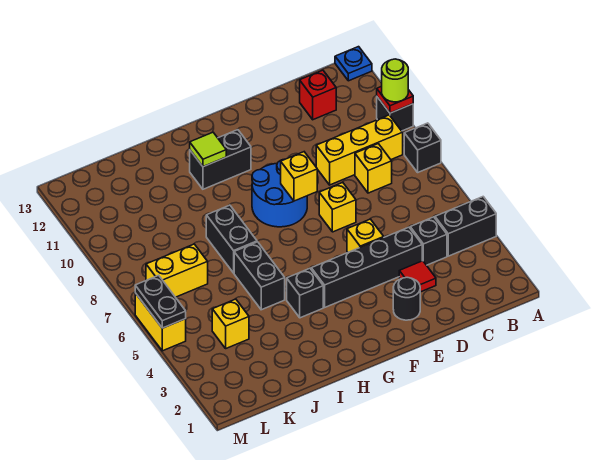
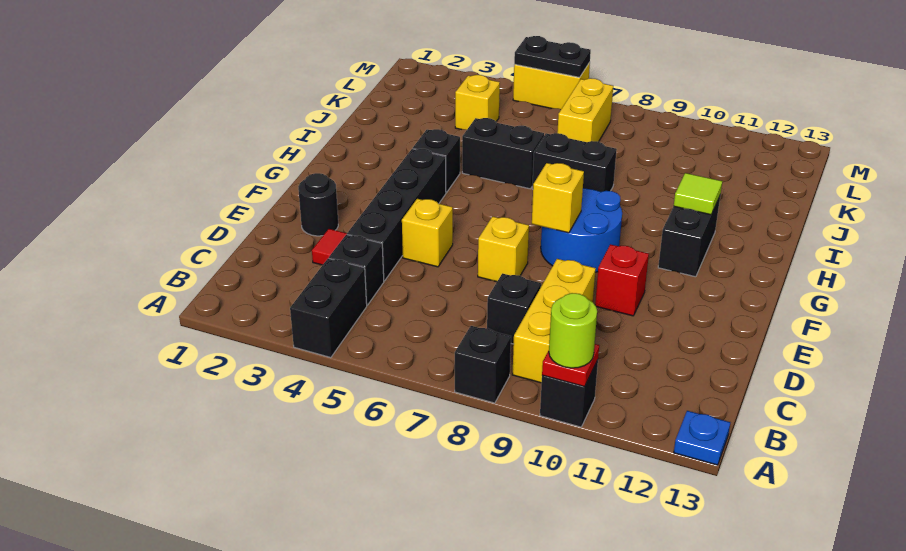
yellow 1x1 brick [355,144,392,193] -> black 1x1 brick [487,273,541,344]
red 1x1 brick [300,70,336,120] -> red 1x1 brick moved to [595,244,649,316]

